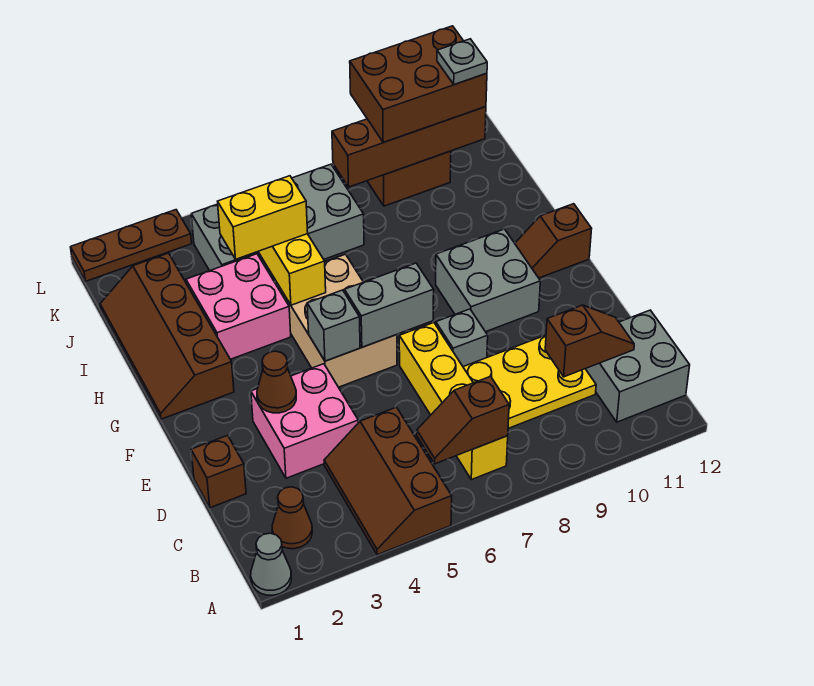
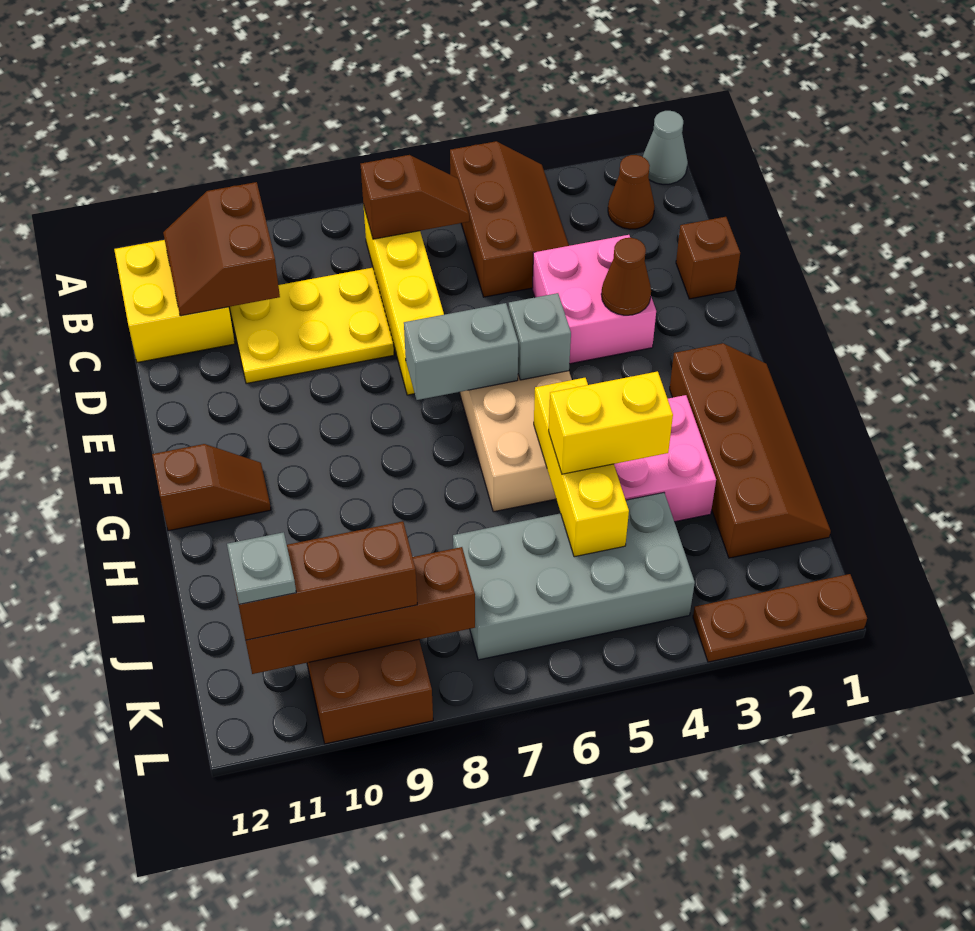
grey 2x2 brick [586,310,690,422] -> yellow 2x2 brick [114,240,235,362]
brown 1x2 slope [545,305,634,377] -> brown 2x2 slope [163,182,280,316]
grey 1x1 brick [436,309,488,367] -> none
grey 2x2 brick [436,229,540,332] -> none
brown 2x3 brick [350,26,487,142] -> brown 1x3 brick [234,521,417,640]

